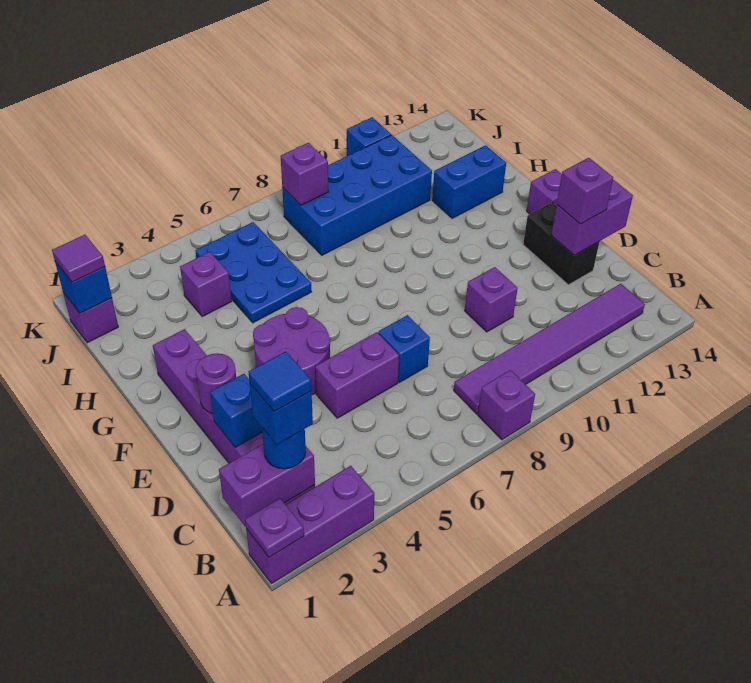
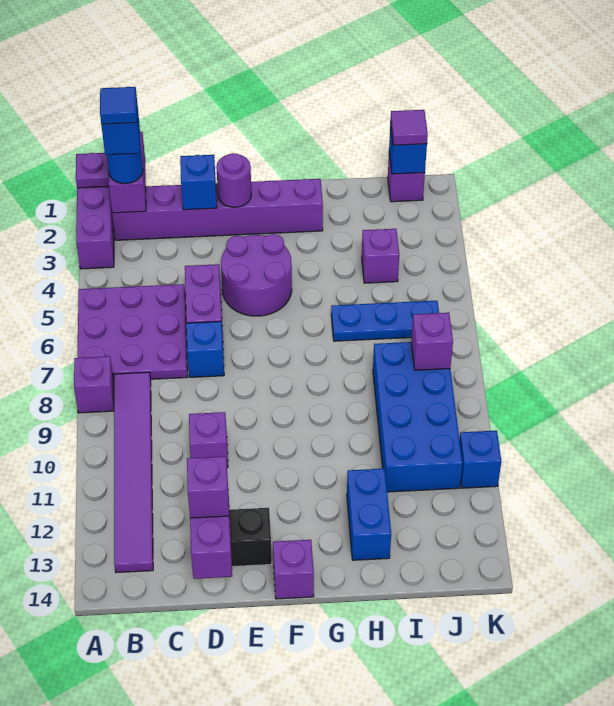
none -> purple 3x3 plate [78,284,187,380]
blue 2x3 plate [195,222,311,323] -> blue 1x3 plate [331,301,439,341]

